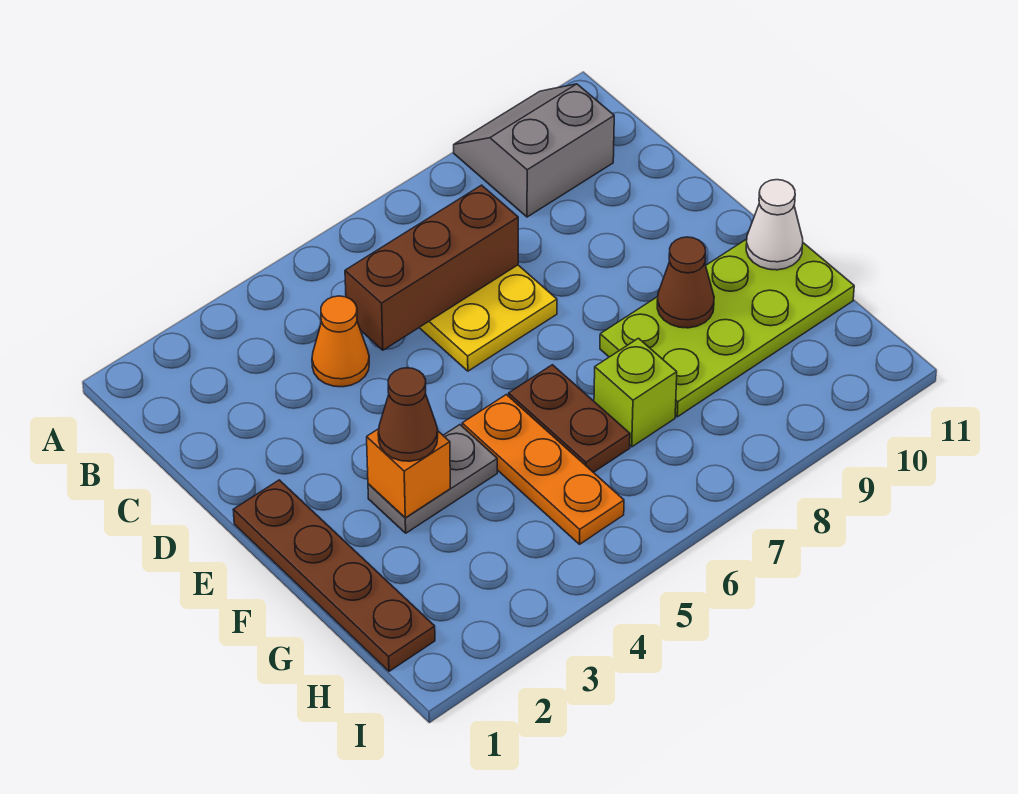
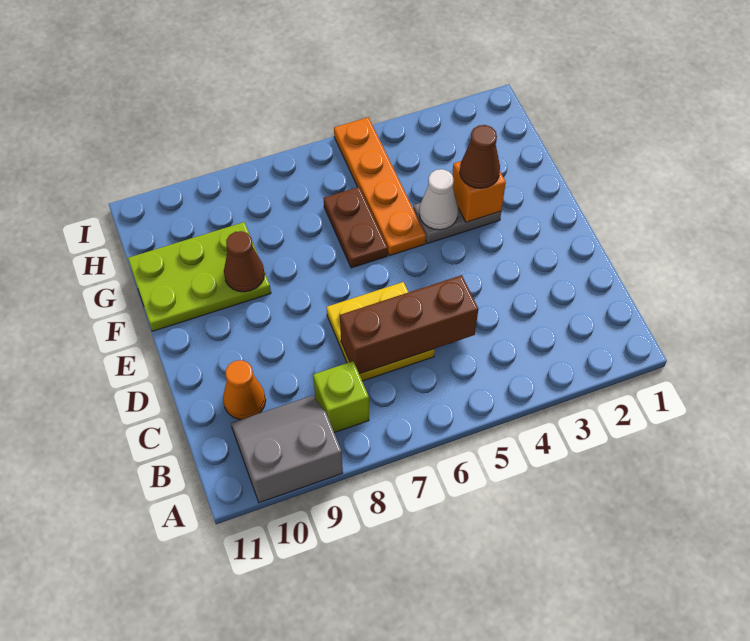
grey 2x2 slope [454,84,614,217] -> grey 2x2 slope turned to [231,395,343,503]
orange 1x1 cone [312,296,369,387] -> orange 1x1 cone moved to [223,360,266,419]
brown 1x4 plate [233,480,435,671] -> none
orange 1x3 plate [462,395,624,544] -> orange 1x4 plate [334,117,426,256]
lime 2x4 plate [600,239,854,417] -> lime 2x3 plate [128,222,271,331]
white 1x1 cone [746,180,803,270] -> white 1x1 cone moved to [419,169,458,230]
lime 1x1 brick [594,338,677,447] -> lime 1x1 brick moved to [313,361,369,433]

